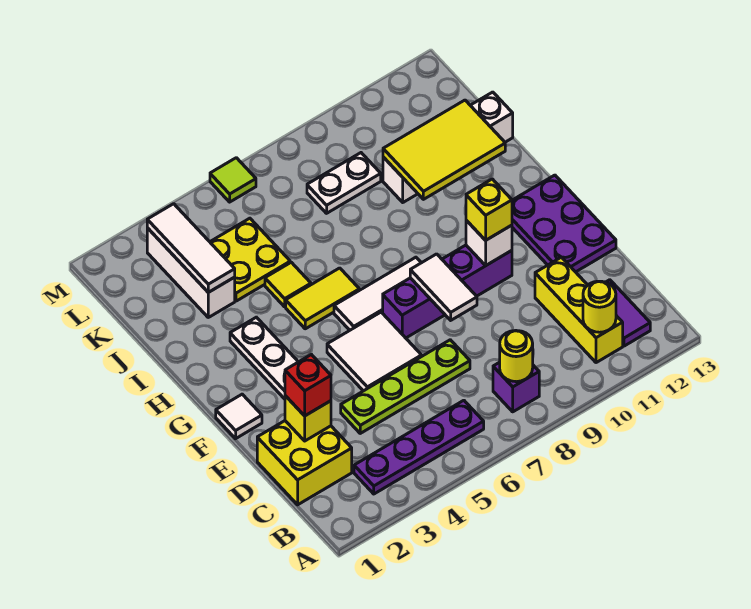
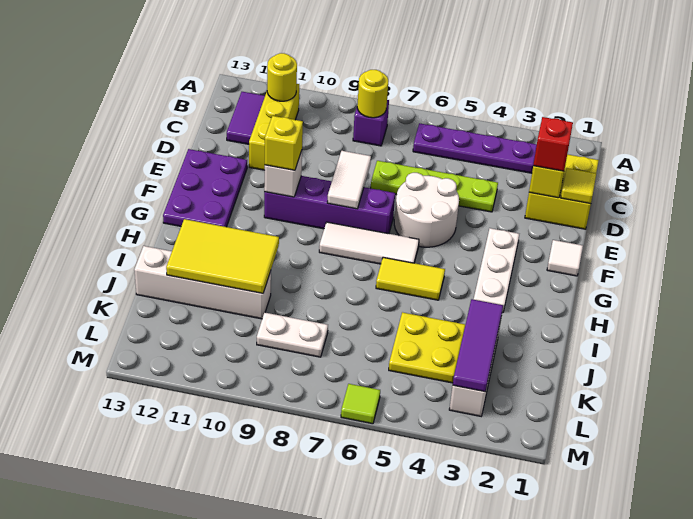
white 2x2 tile [327,312,422,391] -> white 2x2 round brick [394,173,459,247]
yellow 1x1 tile [265,262,311,307] -> yellow 1x1 tile moved to [561,168,596,204]
white 1x3 tile [147,204,235,292] -> purple 1x3 tile [453,299,503,392]

